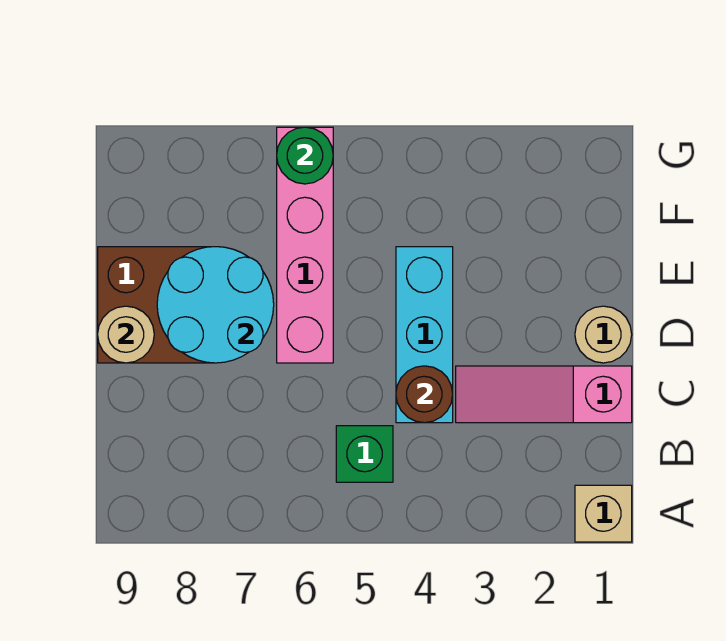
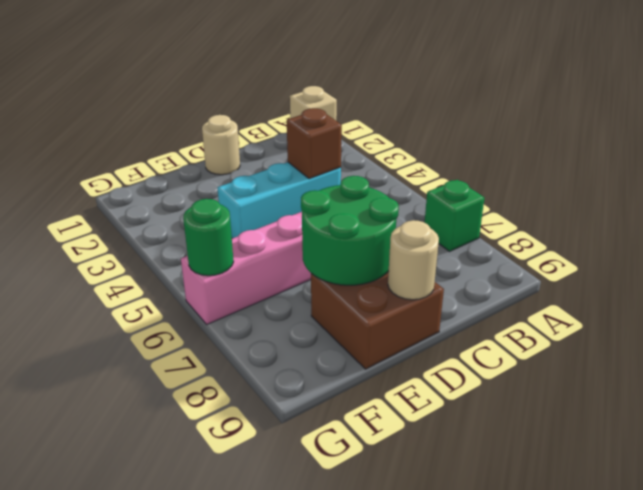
green 1x1 brick [336,426,393,482] -> green 1x1 brick moved to [425,180,484,251]
pink 1x3 slope [456,366,632,423] -> none
brown 1x1 round brick [396,366,453,423] -> brown 1x1 brick [287,108,342,179]
cyan 2x2 round brick [157,247,274,363] -> green 2x2 round brick [301,176,399,285]

